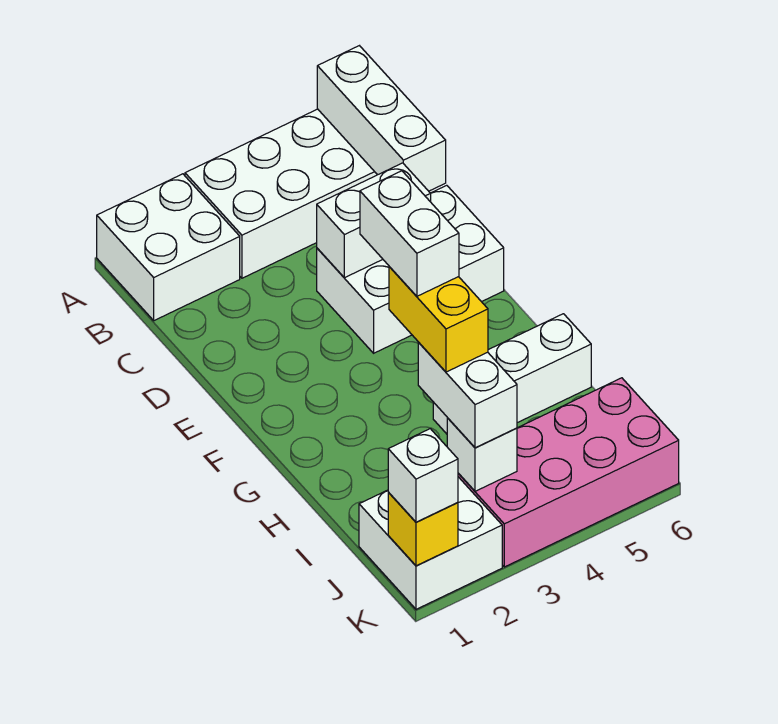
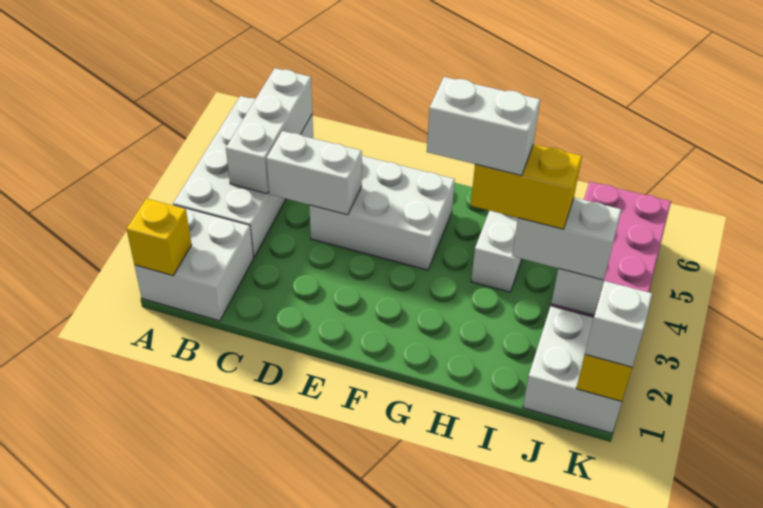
none -> yellow 1x1 brick [127,198,192,276]
white 1x3 brick [317,46,446,191] -> white 1x3 brick turned to [226,68,312,194]
white 2x3 brick [317,185,504,353] -> white 2x3 brick turned to [309,156,455,270]
white 1x2 brick [317,163,431,278] -> white 1x2 brick turned to [267,131,362,215]

